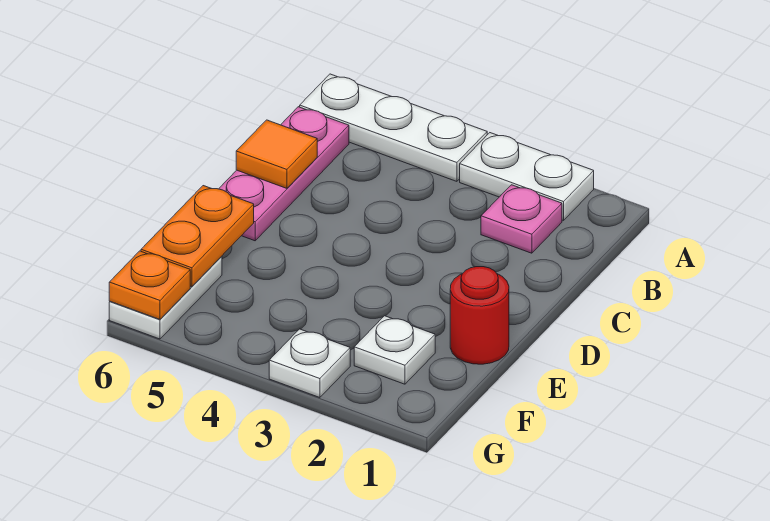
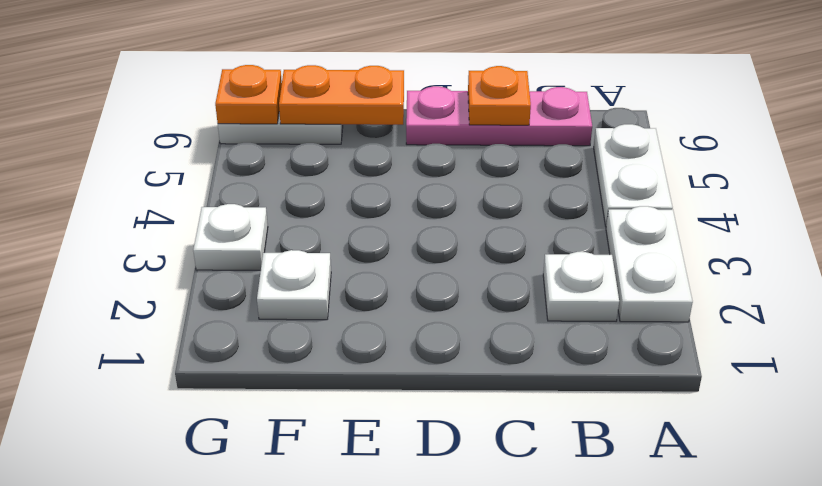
white 1x3 plate [300,74,487,181] -> white 1x2 plate [594,124,673,226]
pink 1x1 plate [481,185,562,253] -> white 1x1 plate [543,252,619,321]
orange 1x1 tile [236,120,317,188] -> orange 1x1 plate [468,66,531,125]
red 1x1 round brick [450,267,509,364] -> none

